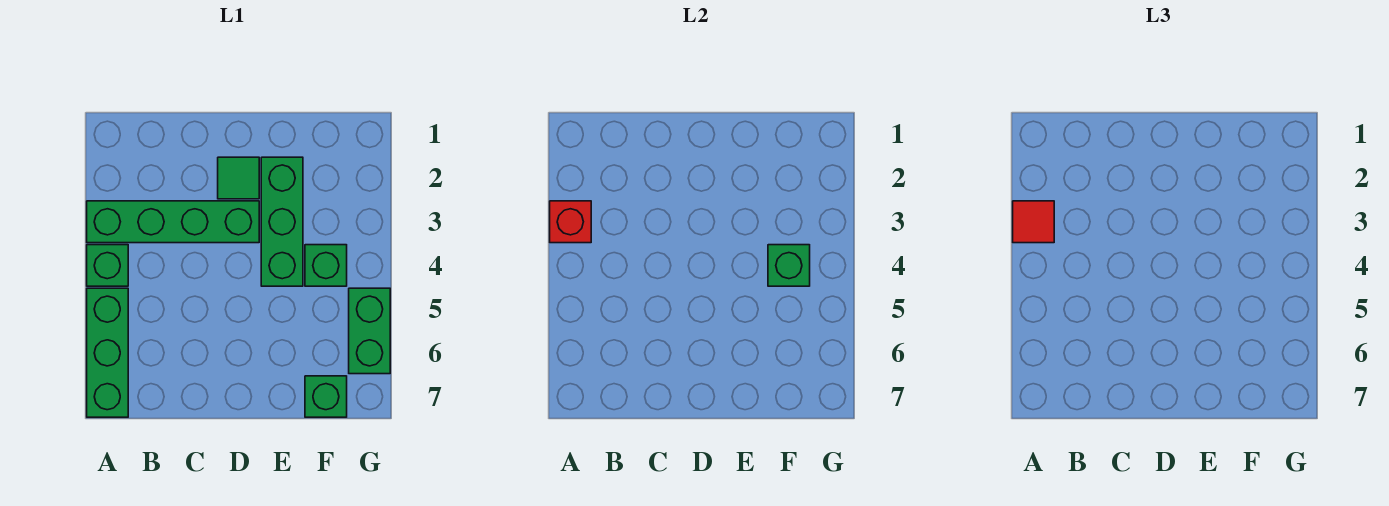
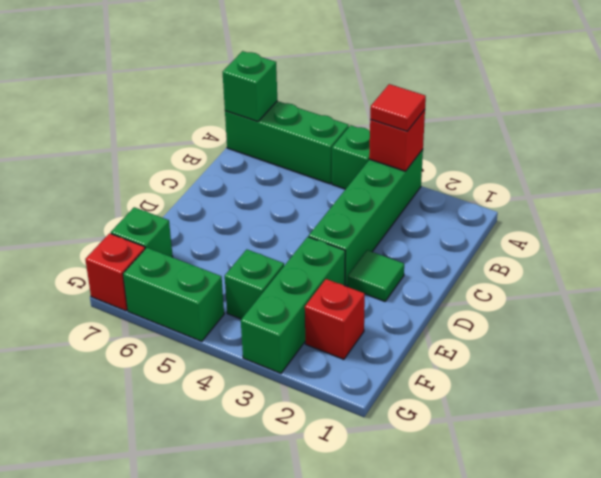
green 1x3 brick [261,157,303,286] -> green 1x3 brick turned to [241,237,345,373]
none -> red 1x1 brick [305,279,365,359]
green 1x1 brick [768,245,810,286] -> green 1x1 brick moved to [223,51,277,122]
none -> red 1x1 brick [85,233,145,311]

